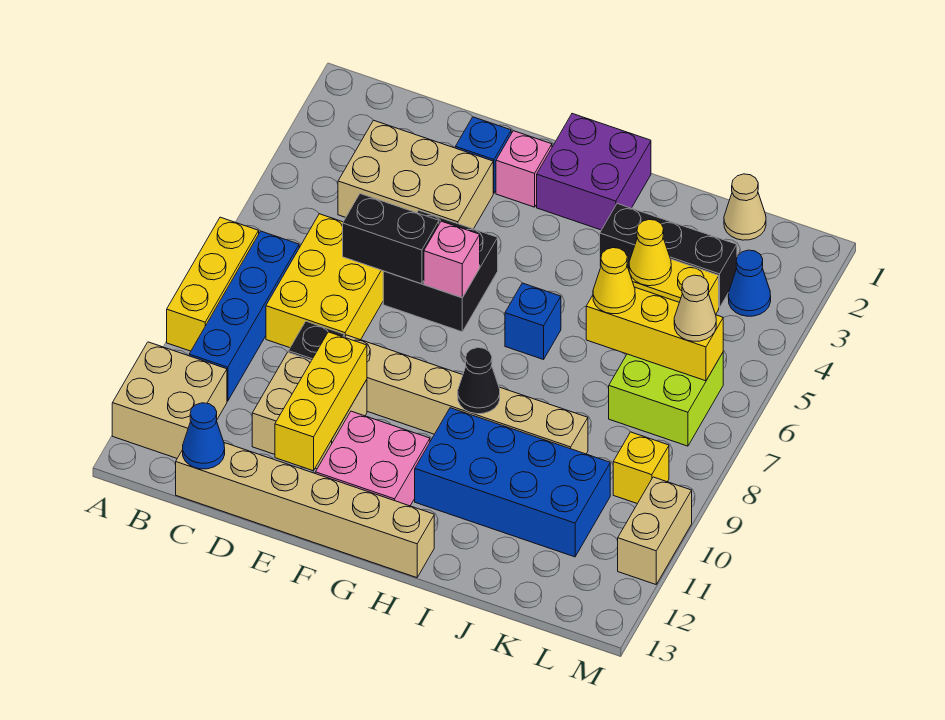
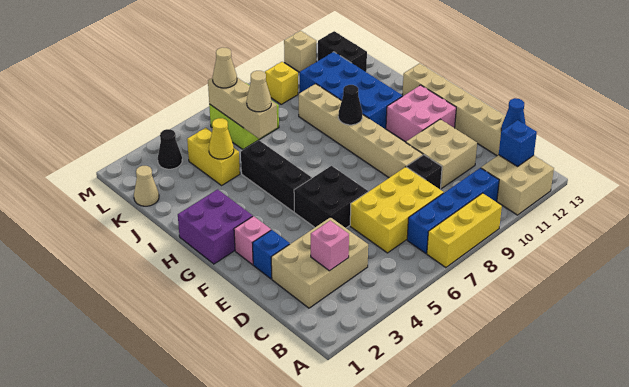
tan 2x3 brick [338,120,493,229] -> tan 2x3 brick turned to [271,217,368,308]
black 1x2 brick [343,194,439,284] -> black 1x2 brick moved to [318,31,367,72]
yellow 1x3 brick [275,332,367,471] -> none
pink 1x1 brick [424,221,480,298] -> pink 1x1 brick moved to [311,220,349,271]
blue 1x1 brick [505,283,561,360] -> blue 1x1 brick moved to [499,120,537,167]
black 1x3 brick [600,204,737,308] -> black 1x3 brick moved to [241,140,312,212]
yellow 1x3 brick [586,287,723,381] -> tan 1x3 brick [208,78,277,139]
yellow 1x1 cone [593,248,635,314] -> tan 1x1 cone [247,71,271,112]
blue 1x1 cone [728,250,771,316] -> black 1x1 cone [158,129,182,169]
tan 1x2 brick [618,477,692,584] -> tan 1x1 brick [284,31,316,72]

